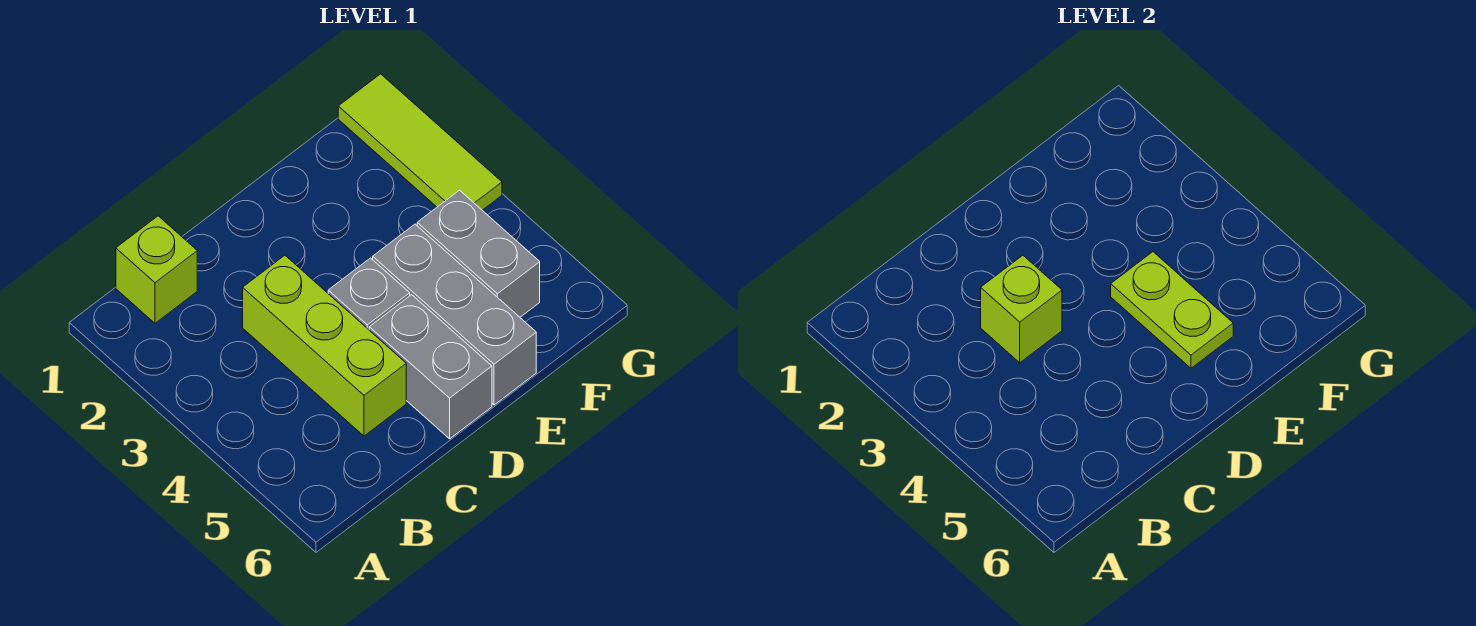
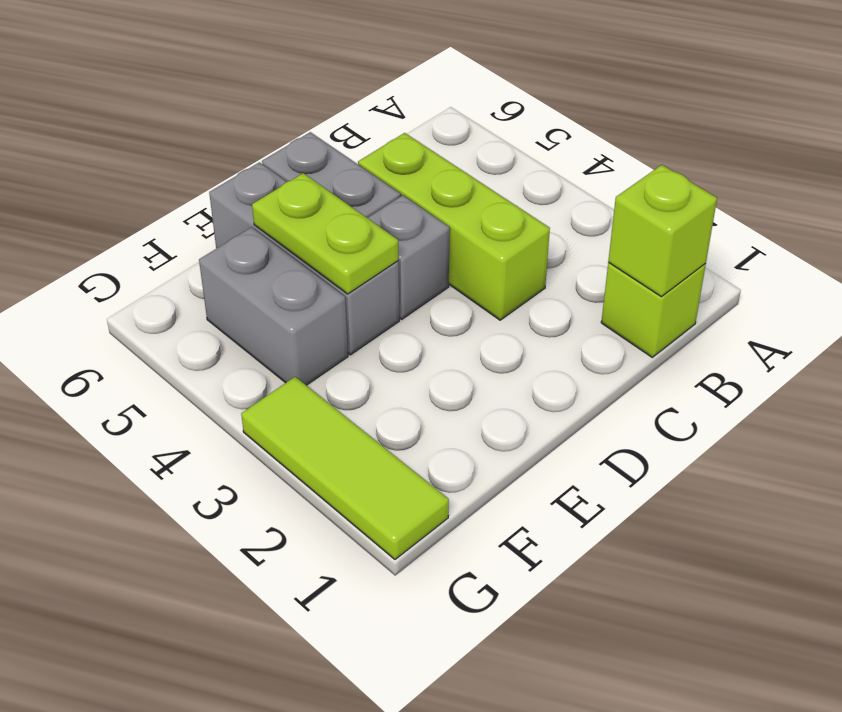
lime 1x1 brick [981,255,1062,363] -> lime 1x1 brick moved to [608,165,717,297]

